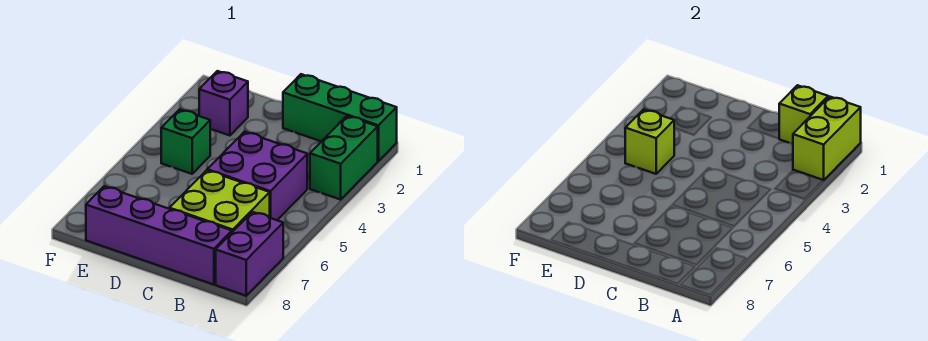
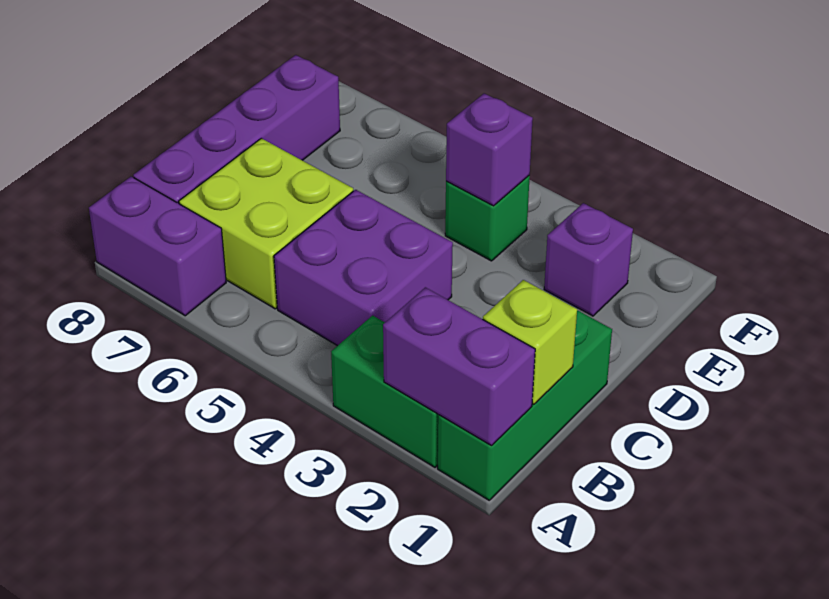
lime 1x2 brick [793,97,861,180] -> purple 1x2 brick [383,287,535,446]
lime 1x1 brick [625,109,675,174] -> purple 1x1 brick [446,93,533,206]

